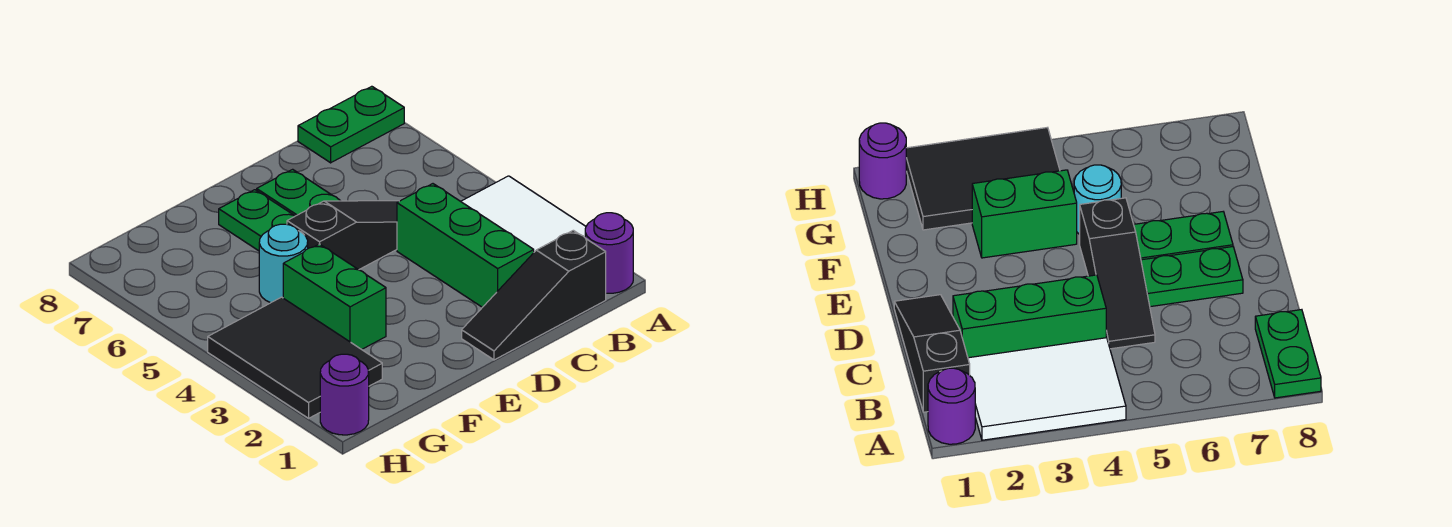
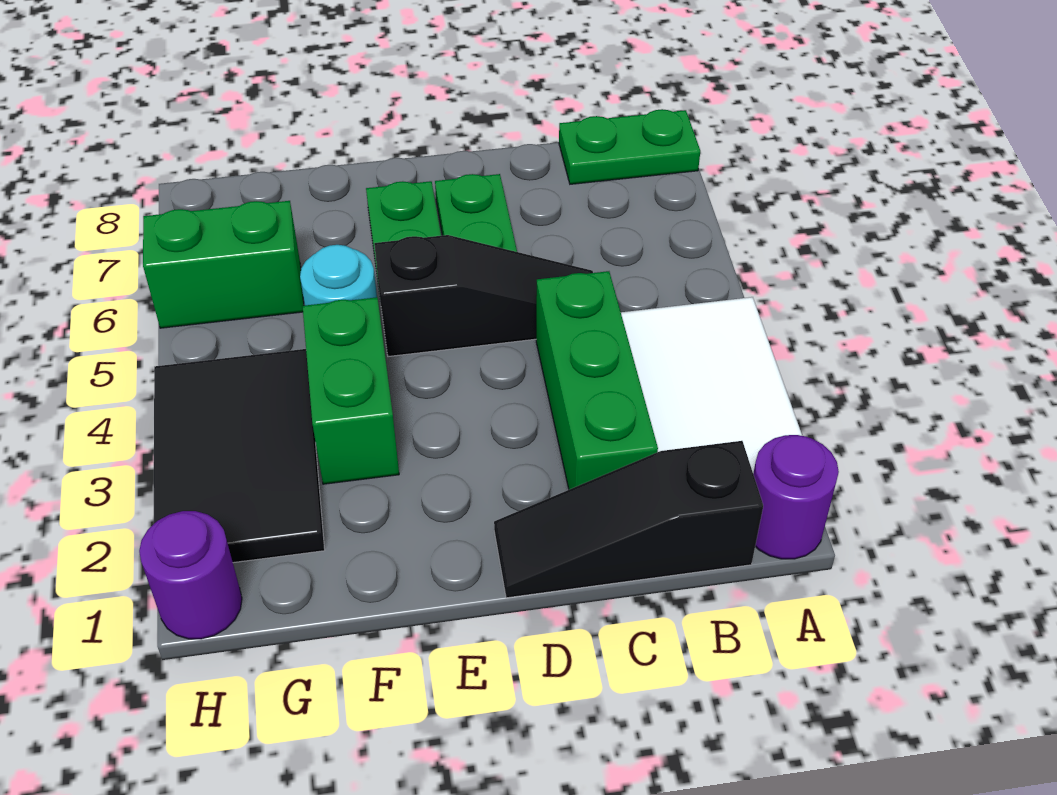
none -> green 1x2 brick [143,201,304,328]

